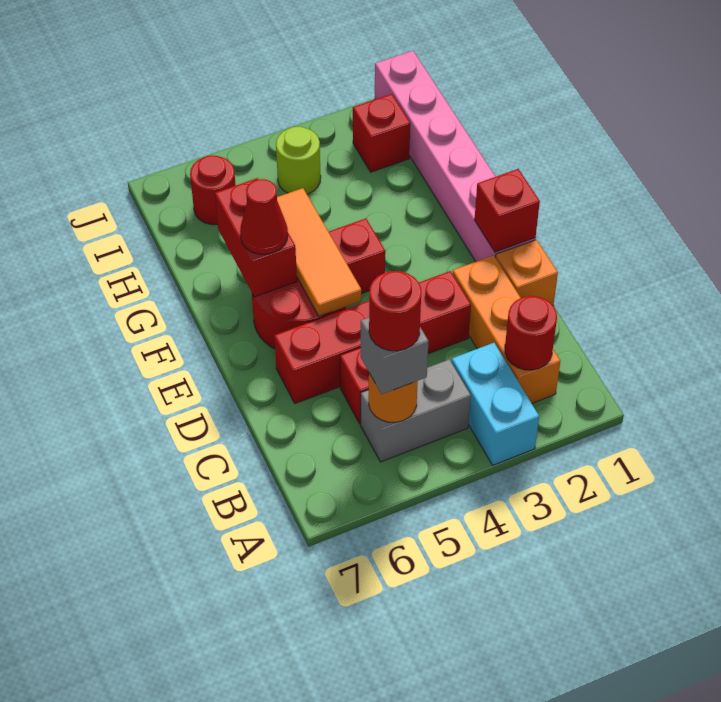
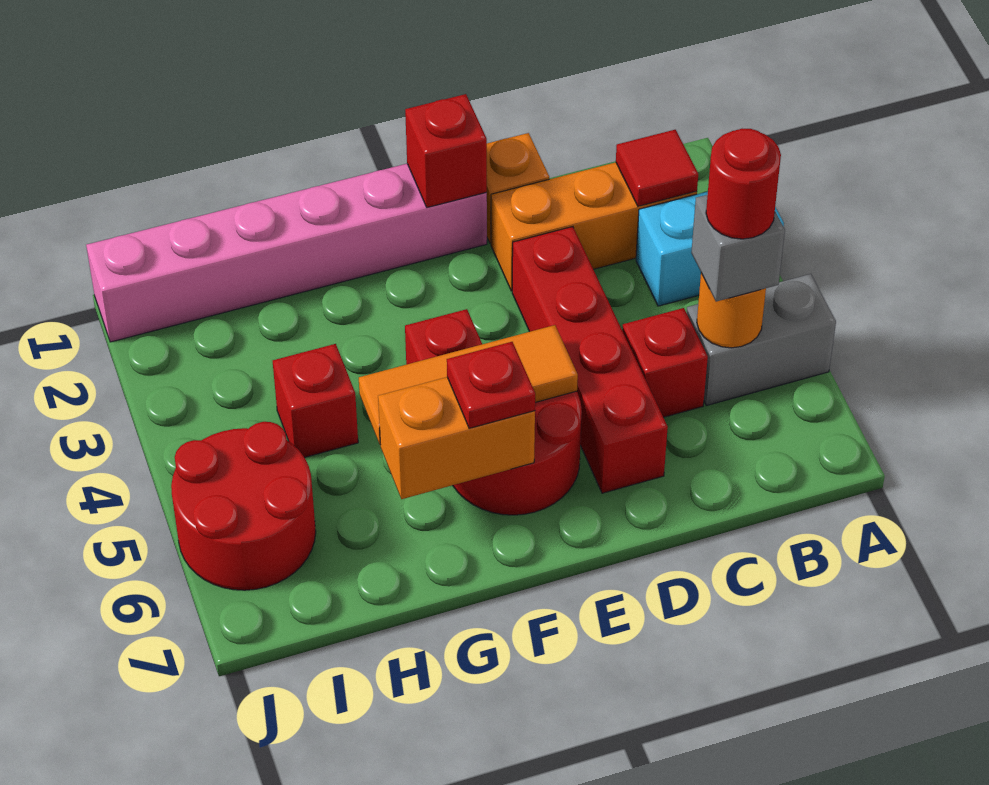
red 1x1 round brick [505,296,557,370] -> red 1x1 tile [616,130,698,206]
grey 1x2 brick [361,359,471,462] -> grey 1x2 brick turned to [687,274,836,405]
red 1x2 brick [215,178,297,297] -> orange 1x2 brick [378,377,535,499]
red 1x1 cone [240,179,288,254] -> red 1x1 plate [447,342,535,428]
red 1x1 brick [353,94,410,172] -> red 1x1 brick moved to [273,344,358,457]
lime 1x1 round brick [276,127,321,194] -> none
red 1x1 round brick [190,155,236,225] -> red 2x2 round brick [171,422,316,590]

